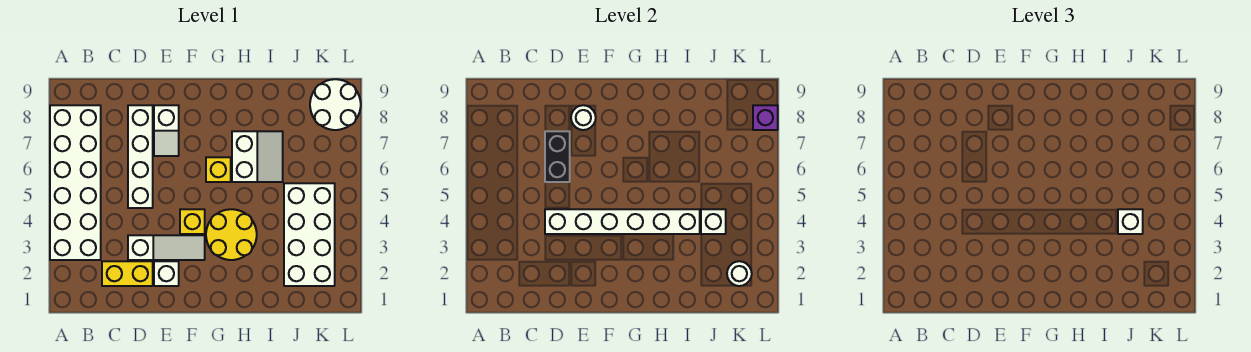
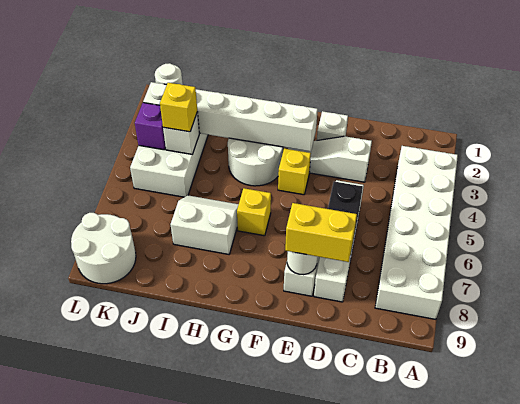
yellow 1x2 brick [102,261,153,286] -> yellow 1x2 brick moved to [285,203,357,262]
white 1x6 brick [545,209,700,234] -> white 1x6 brick moved to [143,82,318,152]
yellow 2x2 round brick [206,209,257,260] -> white 2x2 round brick [228,138,283,186]
white 2x2 slope [232,131,283,182] -> white 2x2 slope turned to [170,195,239,254]
white 1x1 brick [1118,209,1143,234] -> yellow 1x1 brick [160,83,197,132]
purple 1x1 brick [753,105,778,130] -> purple 1x1 brick moved to [135,103,166,150]

